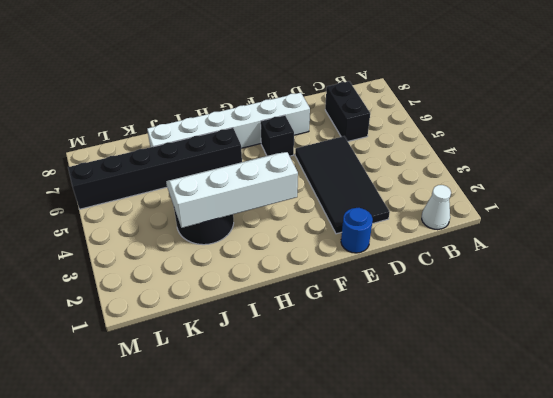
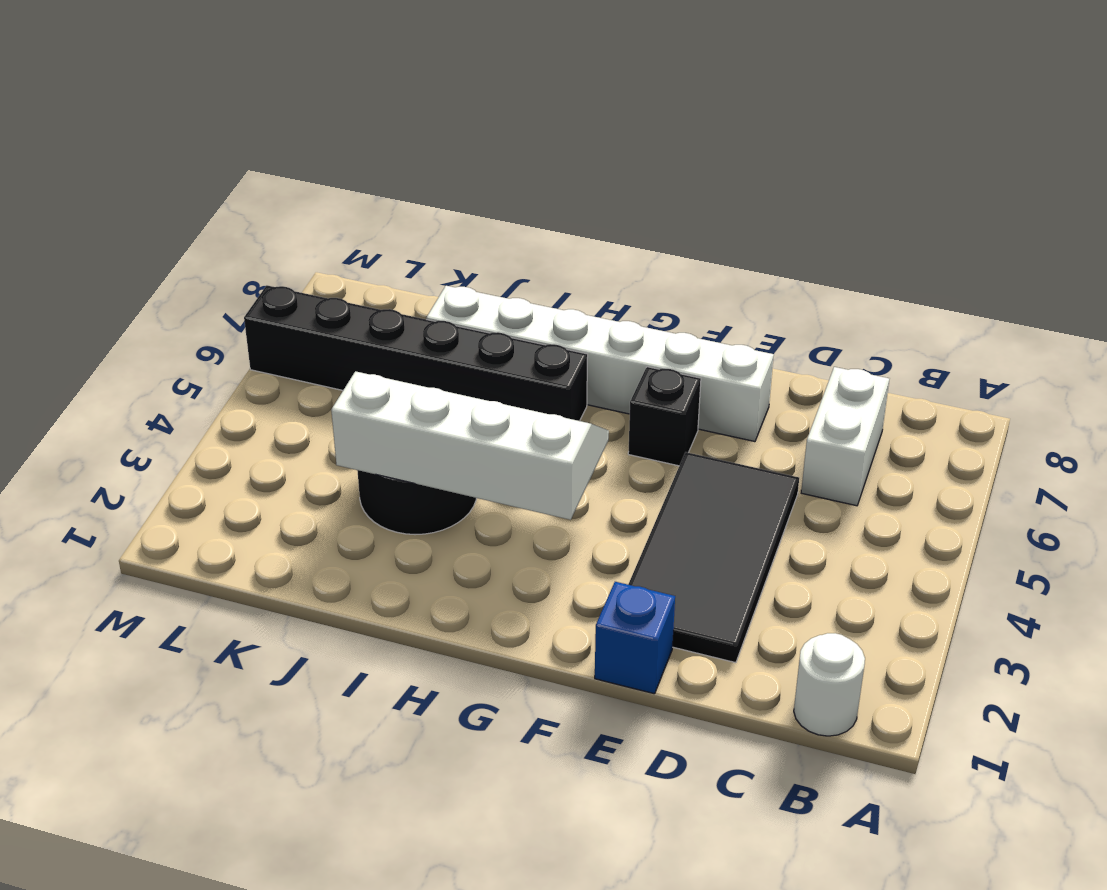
white 1x1 cone [422,185,451,230] -> white 1x1 round brick [794,633,865,736]
black 1x2 brick [325,81,370,141] -> white 1x2 brick [801,367,889,506]
blue 1x1 round brick [341,208,373,253] -> blue 1x1 brick [595,582,675,694]

